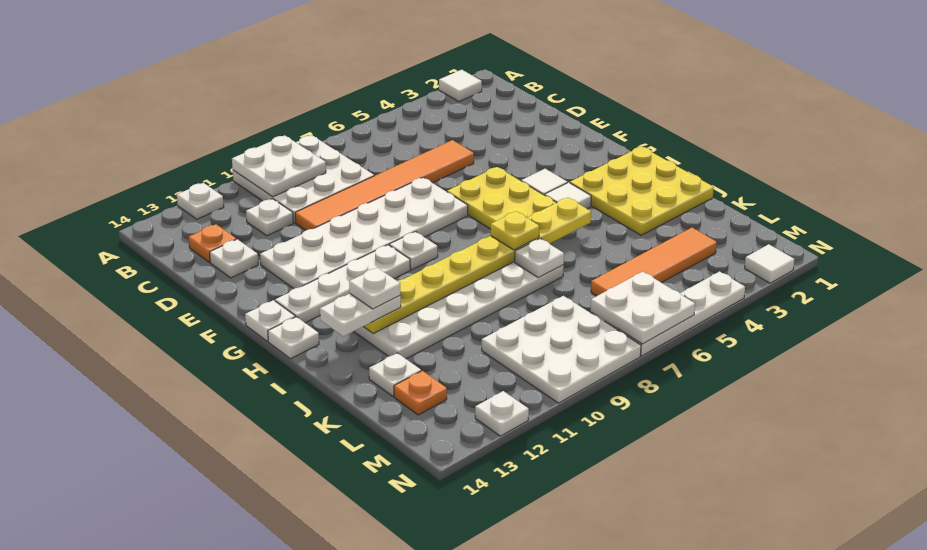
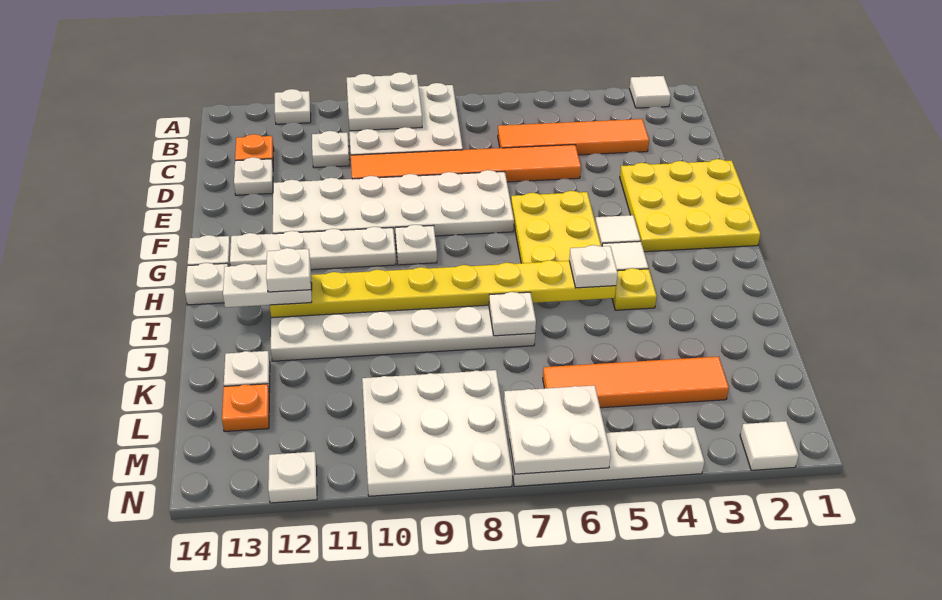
none -> orange 1x4 tile [498,119,649,155]
yellow 3x3 plate [570,147,714,235] -> yellow 3x3 plate moved to [620,159,760,252]
none -> white 1x1 plate [569,245,618,288]
yellow 1x1 plate [491,212,539,250] -> yellow 1x1 plate moved to [612,268,657,310]

